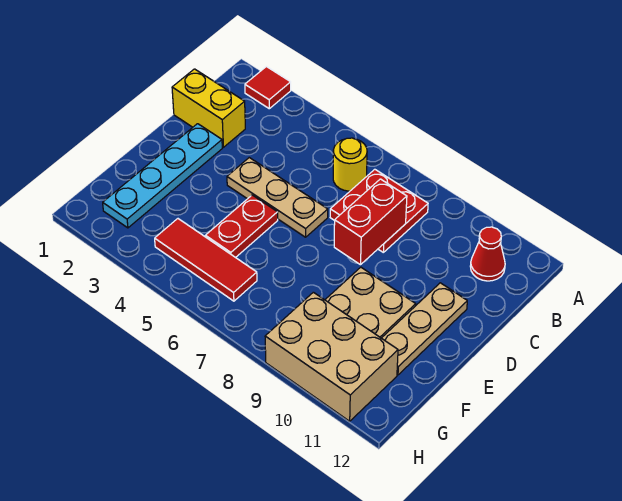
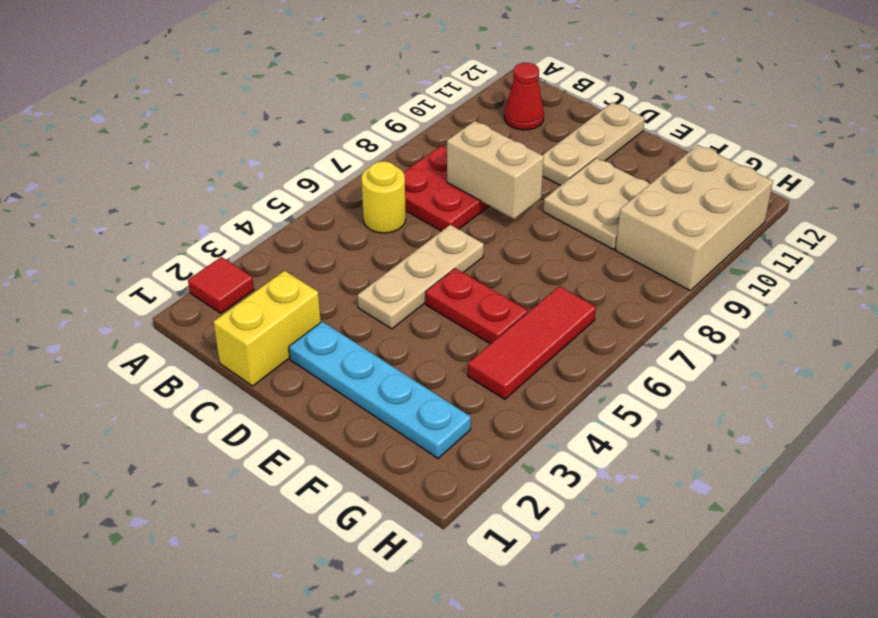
red 1x2 brick [334,179,407,265] -> tan 1x2 brick [447,121,544,219]
tan 1x3 plate [382,283,467,375] -> tan 1x3 plate turned to [543,102,645,186]

